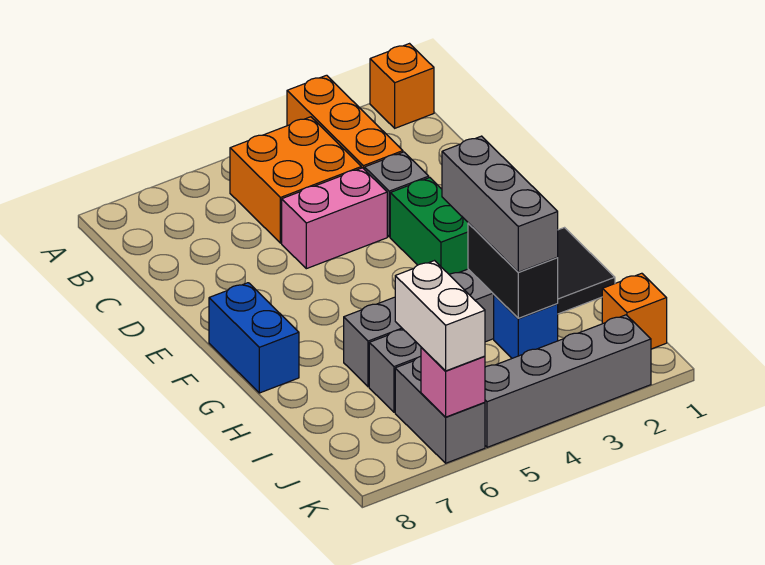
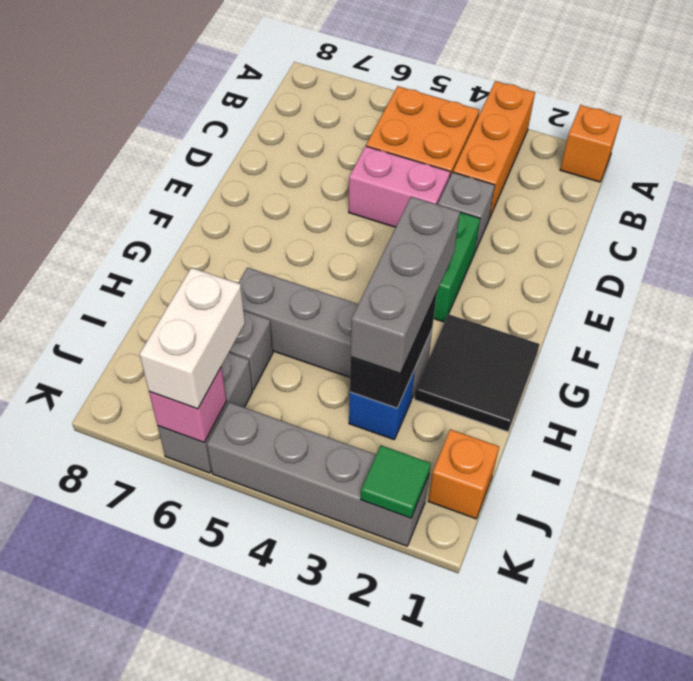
blue 1x2 brick [209,283,299,393] -> none
none -> green 1x1 tile [361,445,431,518]

